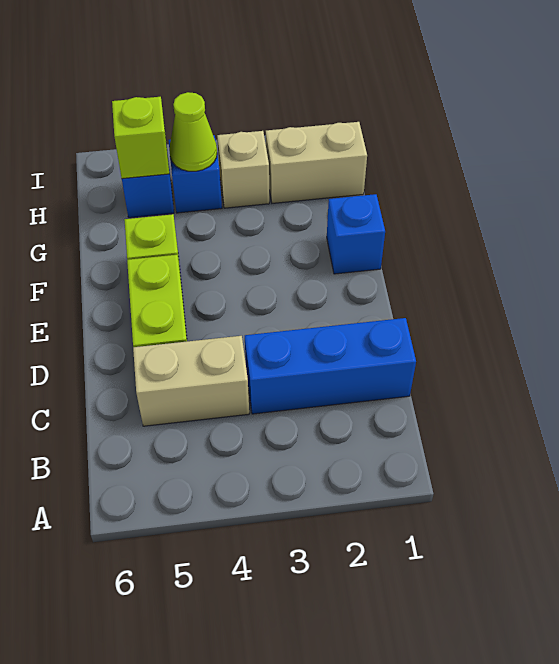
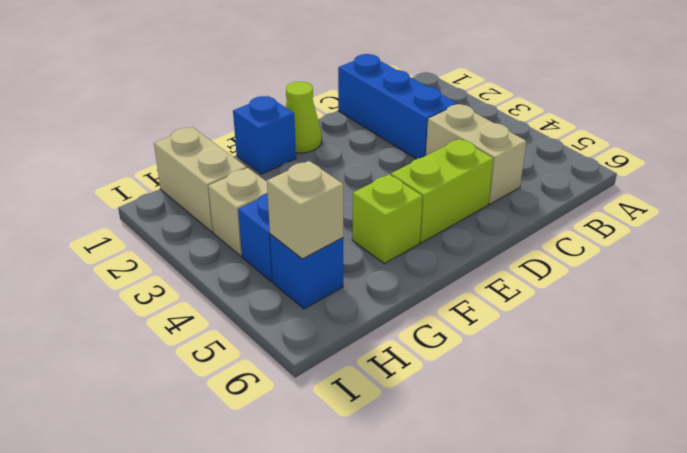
lime 1x1 cone [169,92,217,171] -> lime 1x1 cone moved to [286,82,322,153]
lime 1x1 brick [112,97,169,179] -> tan 1x1 brick [267,161,343,259]

